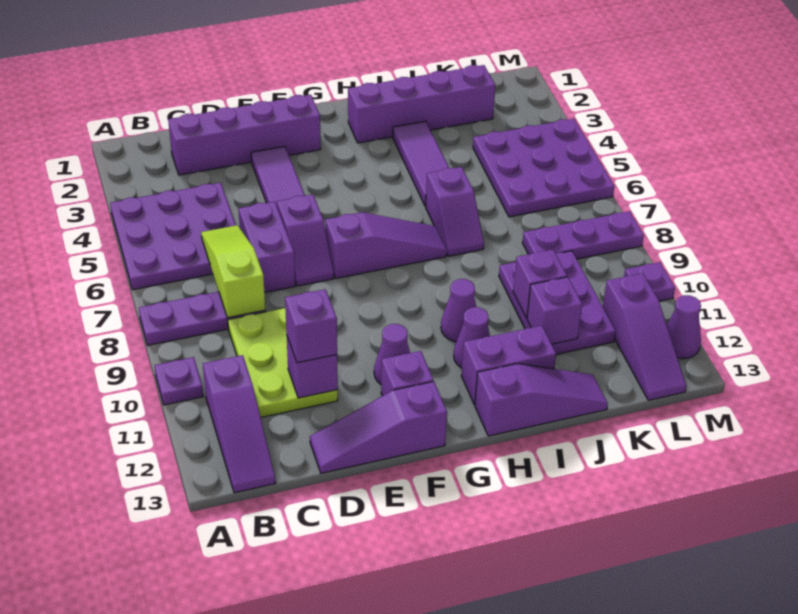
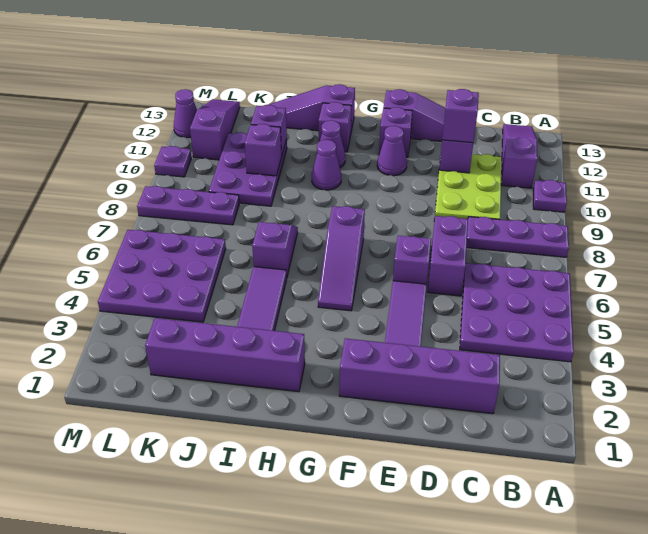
lime 1x3 slope [201,225,265,318] -> none
purple 1x3 slope [325,212,447,278] -> purple 1x3 slope turned to [318,206,365,311]
purple 1x2 brick [461,326,556,405] -> purple 1x1 brick [319,102,352,152]

